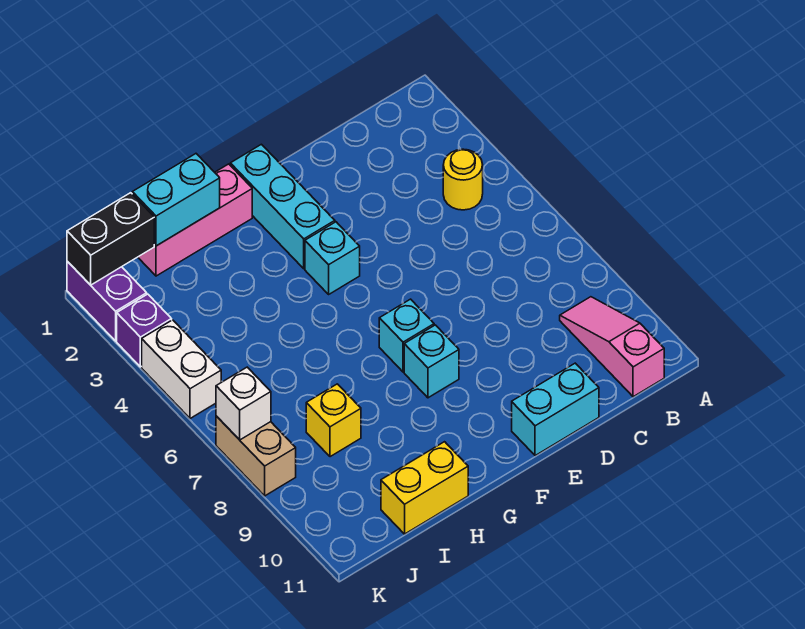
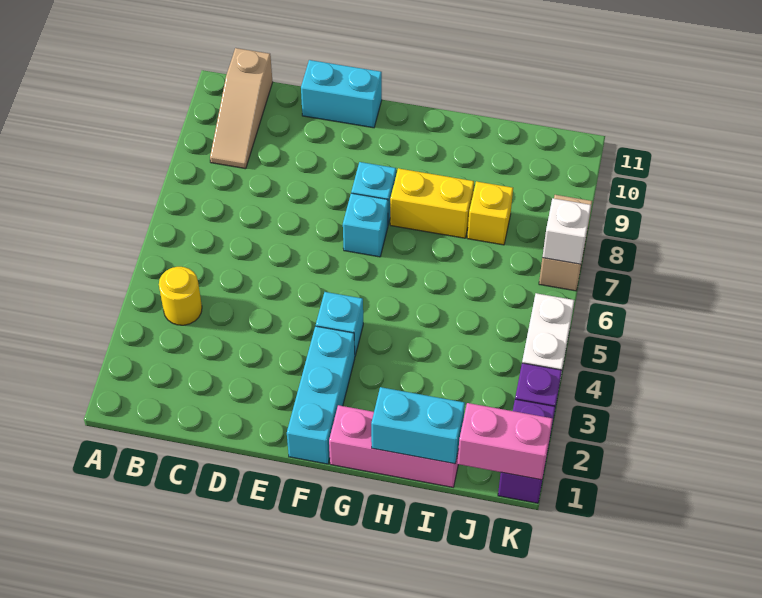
pink 1x3 slope [560,297,664,397] -> tan 1x3 slope [210,48,273,169]
yellow 1x2 brick [381,442,468,534] -> yellow 1x2 brick moved to [390,168,474,238]
black 1x2 brick [67,193,154,285] -> pink 1x2 brick [457,403,553,480]

